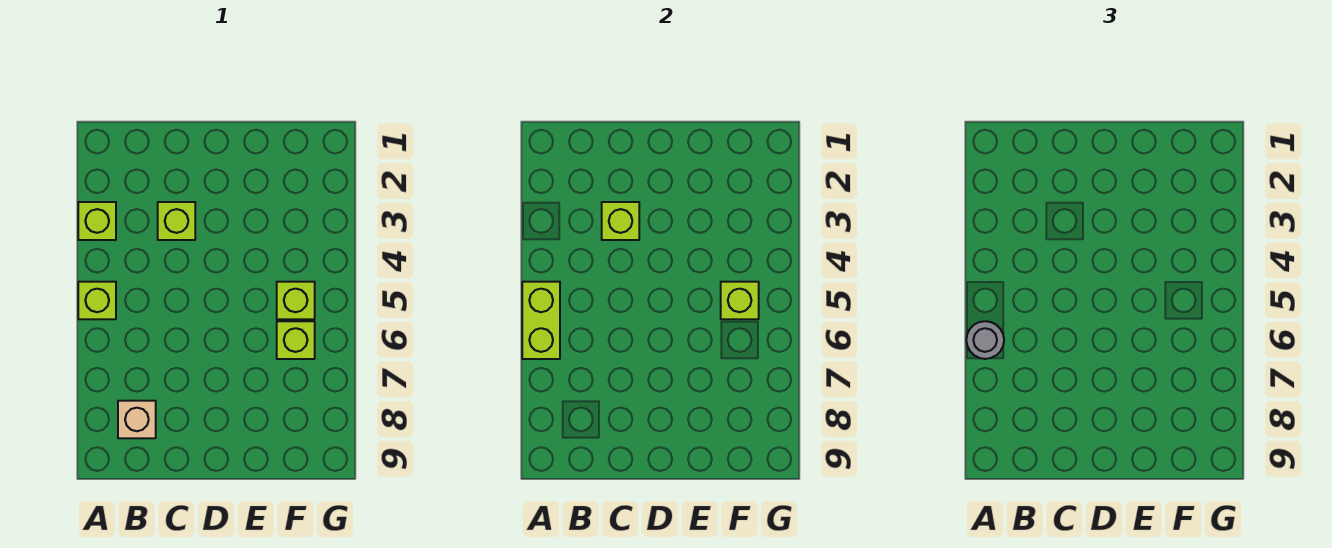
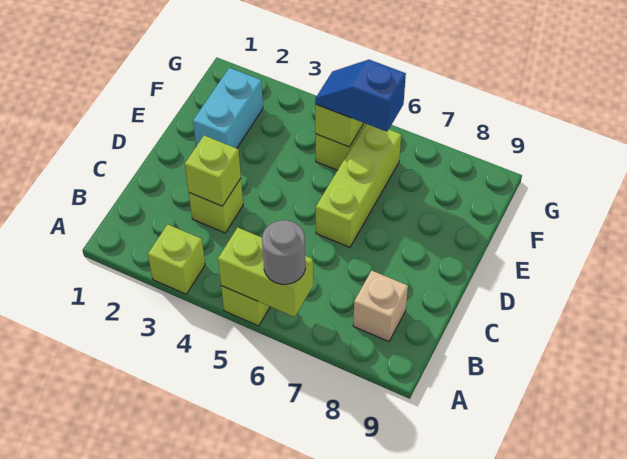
none -> cyan 1x2 brick [193,68,263,148]
none -> blue 1x2 slope [315,60,406,132]
lime 1x1 brick [277,321,315,359] -> lime 1x3 brick [316,124,401,247]

